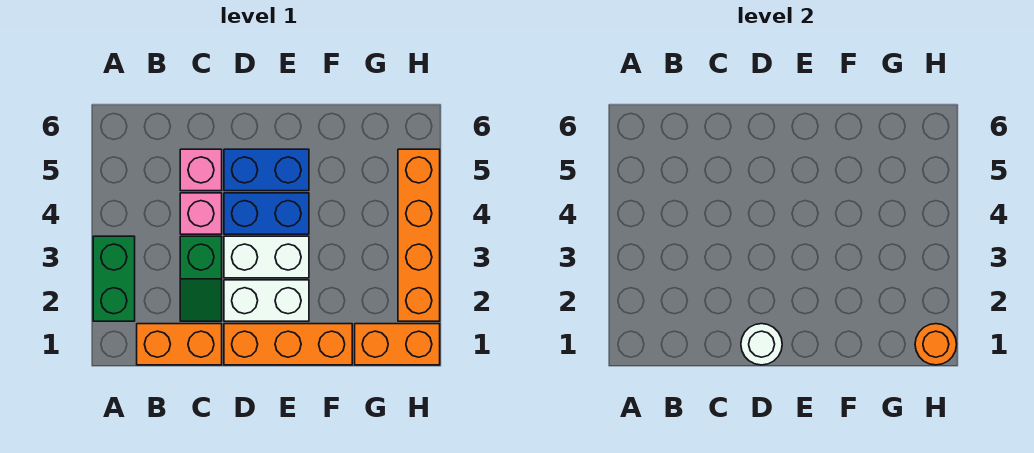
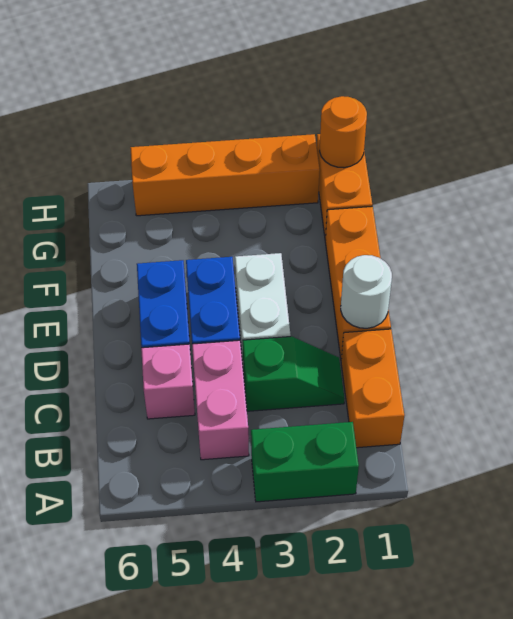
pink 1x1 brick [180,193,222,234] -> pink 1x2 brick [192,340,249,460]
white 1x2 brick [224,280,309,321] -> none

